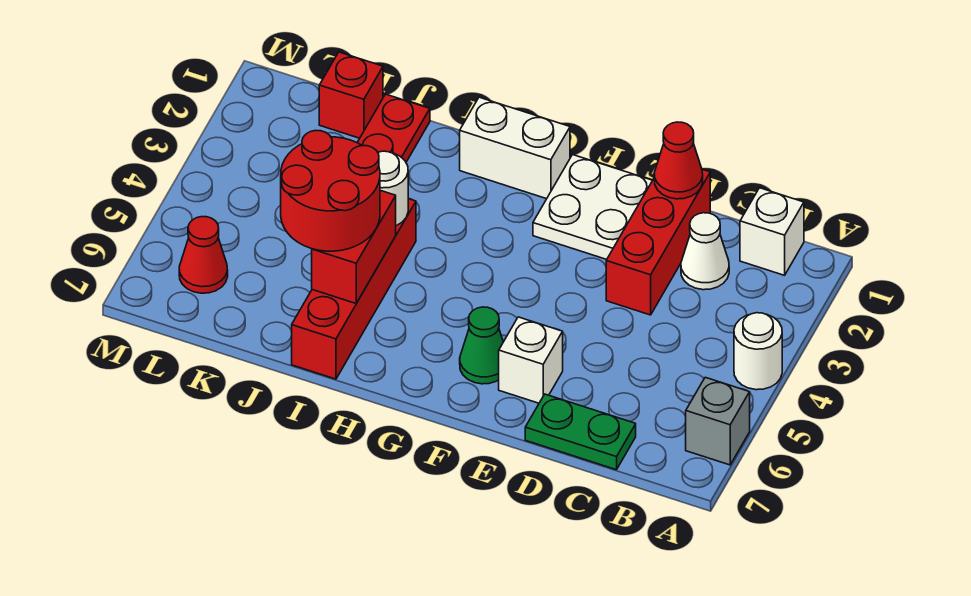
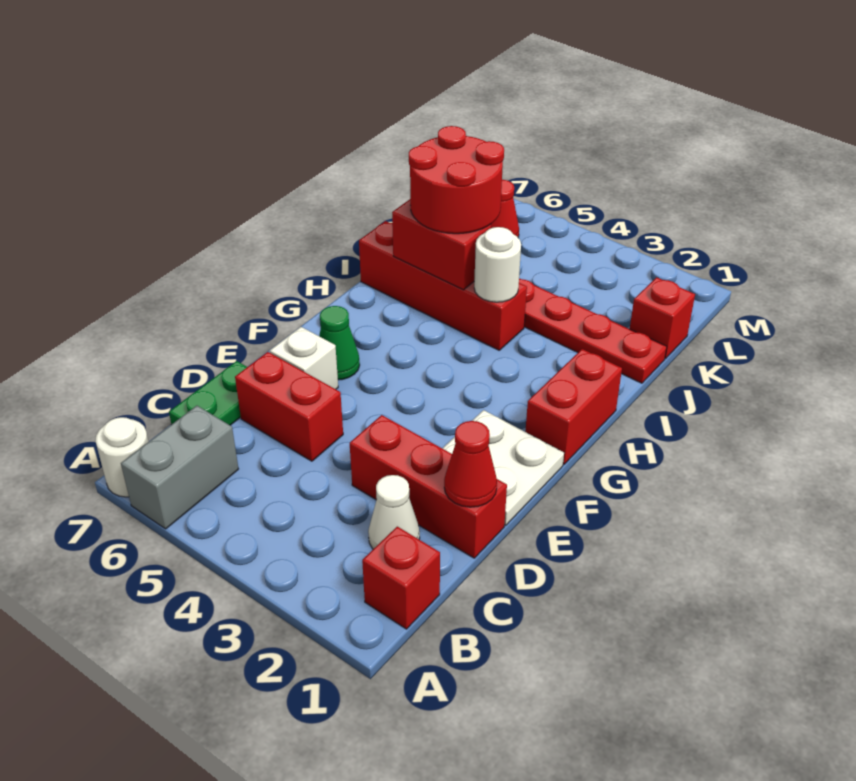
white 1x1 round brick [734,313,782,390] -> white 1x1 round brick moved to [95,417,149,497]
grey 1x1 brick [686,377,750,465] -> grey 1x2 brick [121,406,238,529]
white 1x1 brick [740,188,804,275] -> red 1x1 brick [362,527,440,629]
none -> red 1x2 brick [235,352,343,461]
white 1x2 brick [460,97,570,199] -> red 1x2 brick [525,349,622,464]

